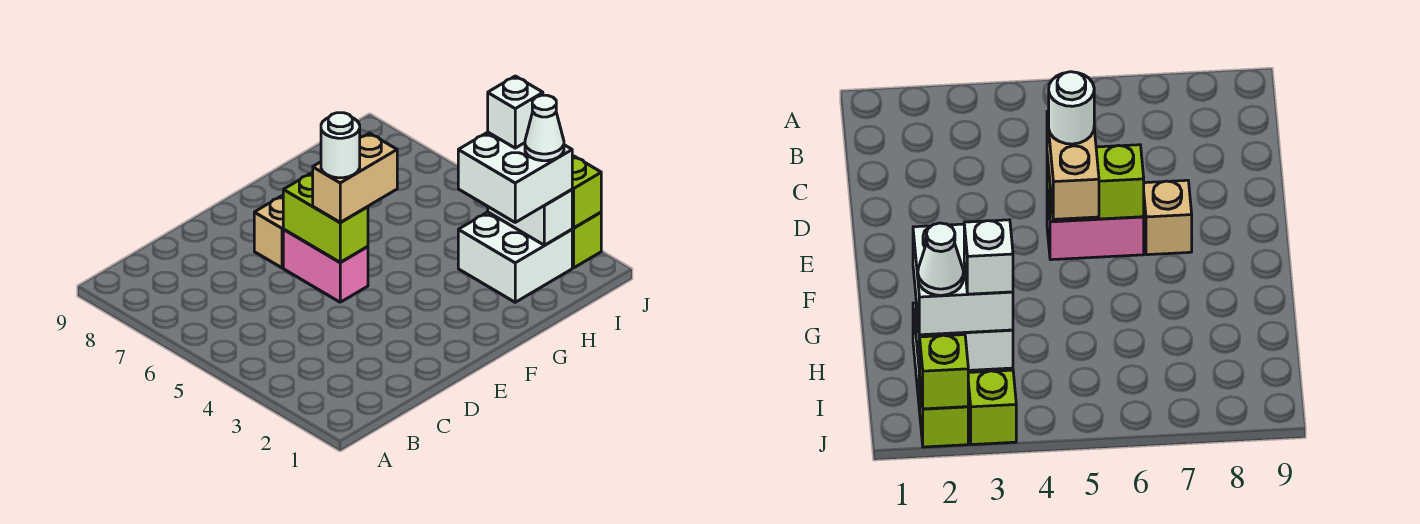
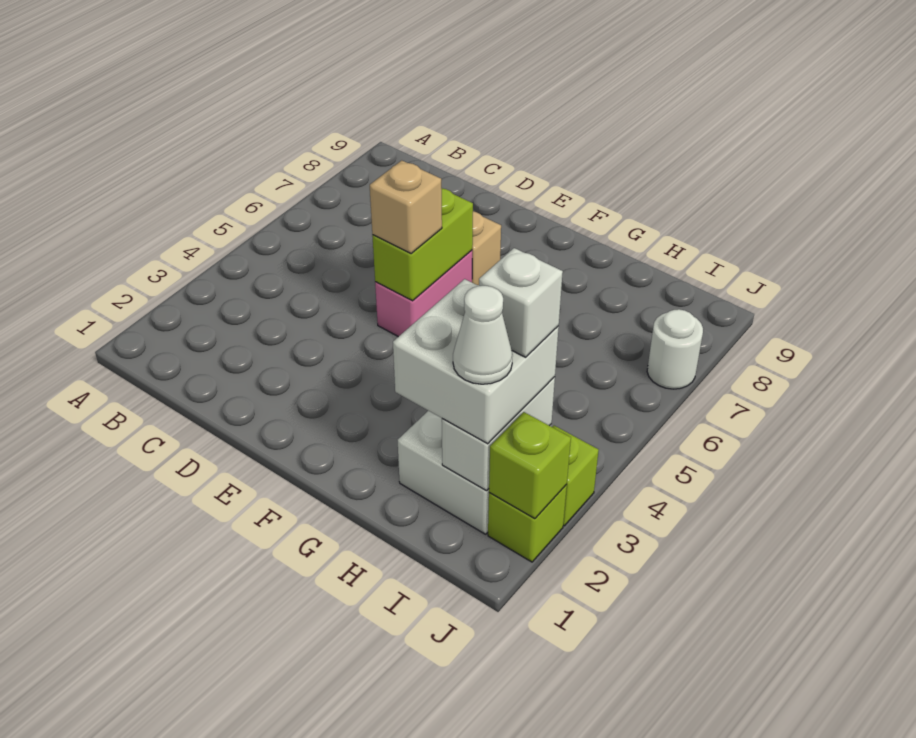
tan 1x2 brick [313,133,397,222] -> tan 1x1 brick [370,160,442,254]
white 1x1 round brick [321,113,360,178] -> white 1x1 round brick moved to [647,309,703,389]

